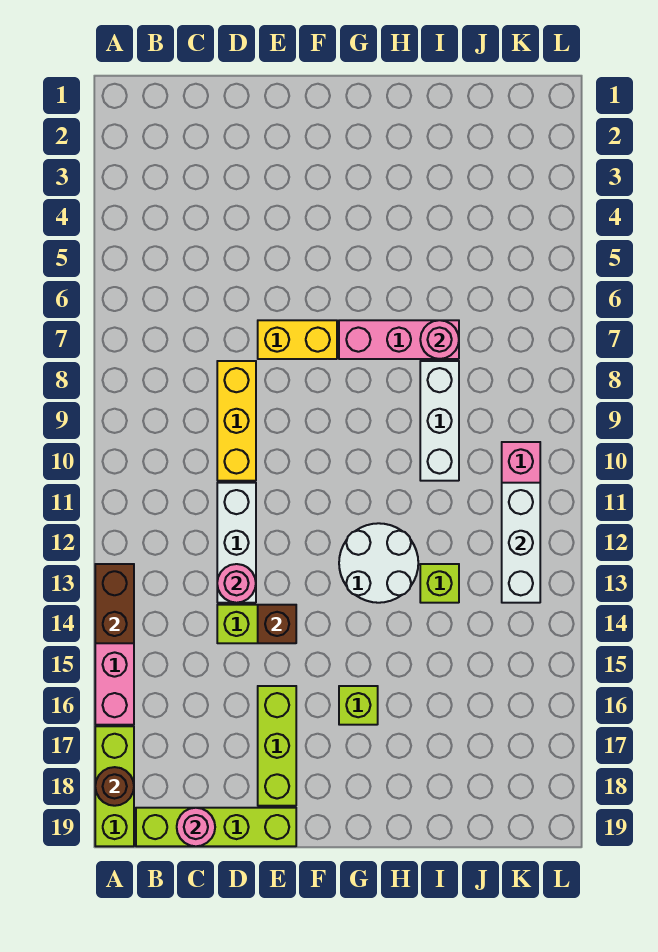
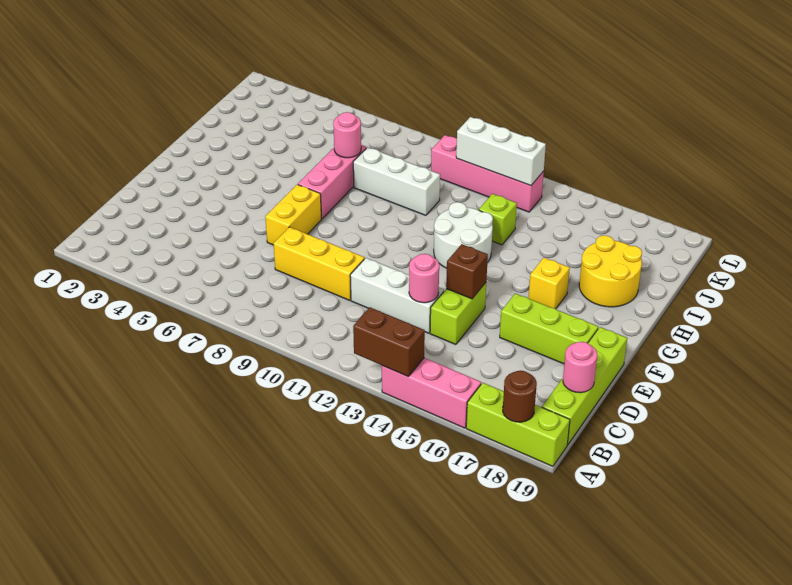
lime 1x1 brick [339,686,378,725] -> yellow 1x1 brick [529,258,570,309]
none -> yellow 2x2 round brick [579,235,642,307]

